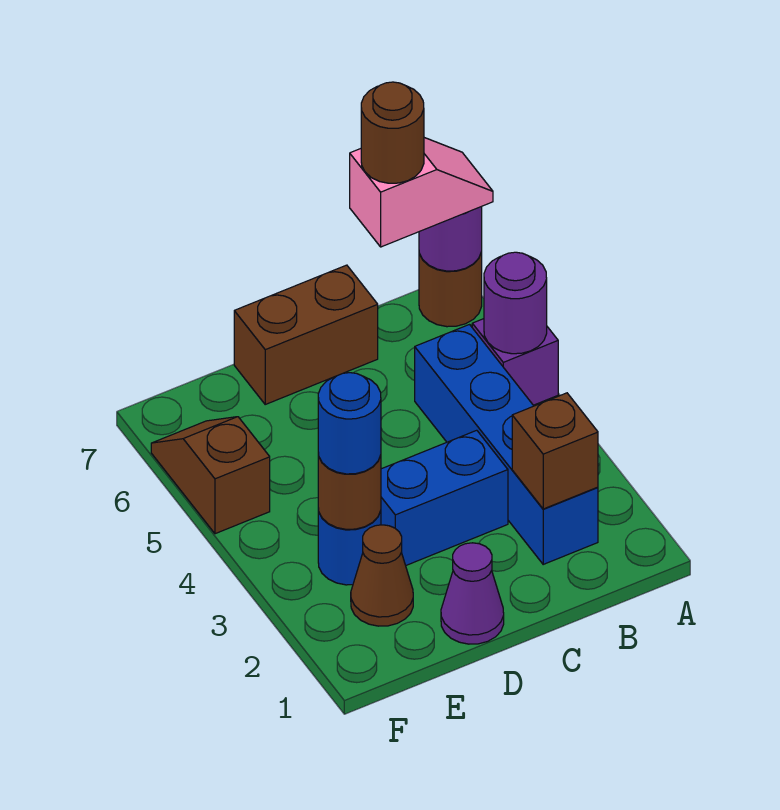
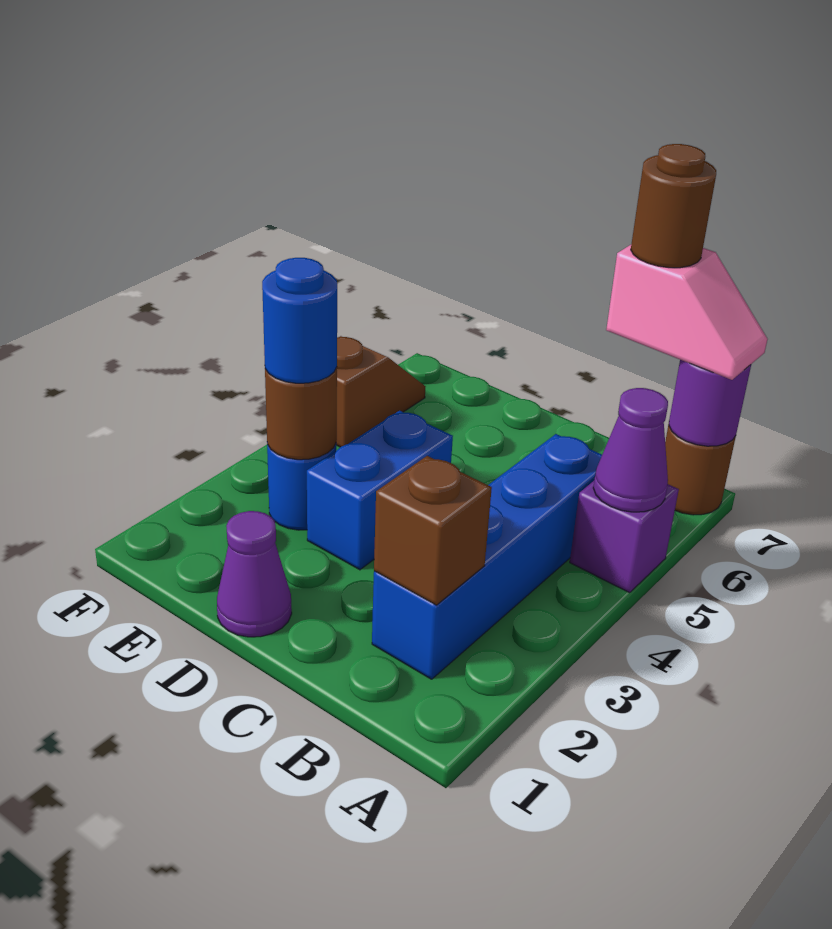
purple 1x1 round brick [484,252,547,354] -> purple 1x1 cone [593,388,668,512]
blue 1x2 brick [381,430,508,565] -> blue 1x2 brick turned to [307,411,453,570]
brown 1x2 brick [234,265,378,404] -> none
brown 1x1 cone [351,525,413,626] -> none

